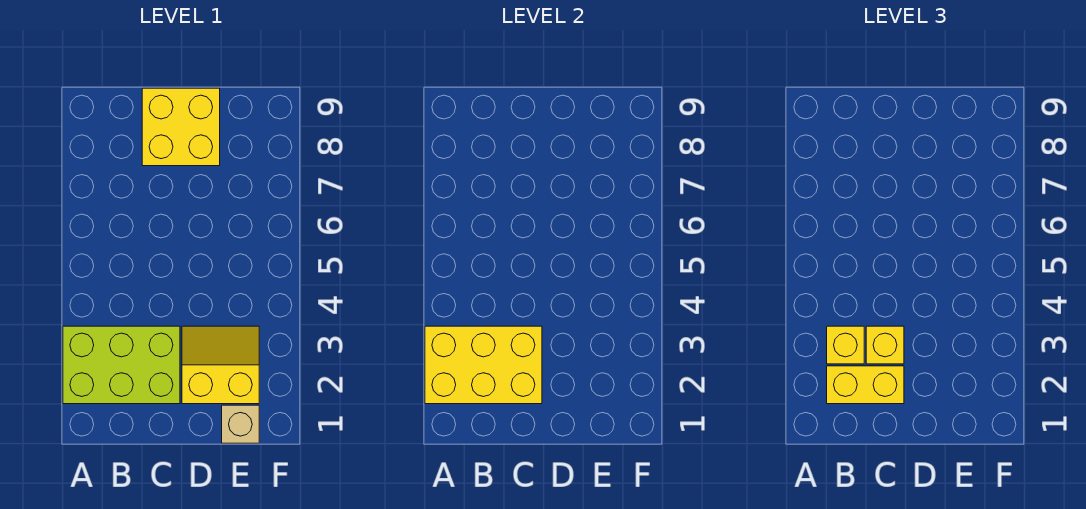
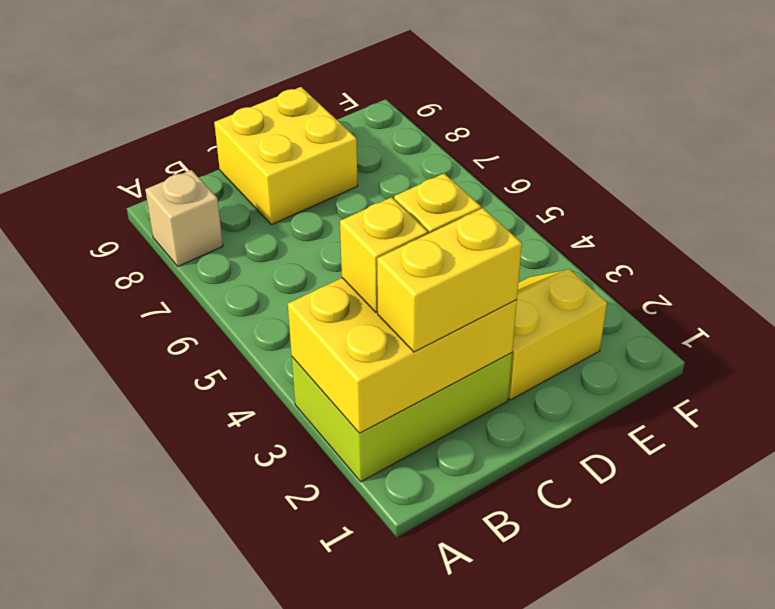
tan 1x1 brick [222,405,259,443] -> tan 1x1 brick moved to [145,170,223,266]

